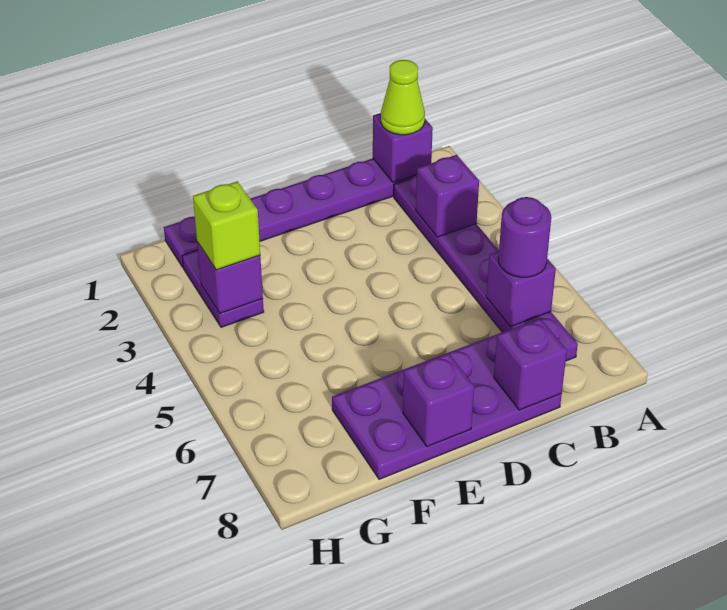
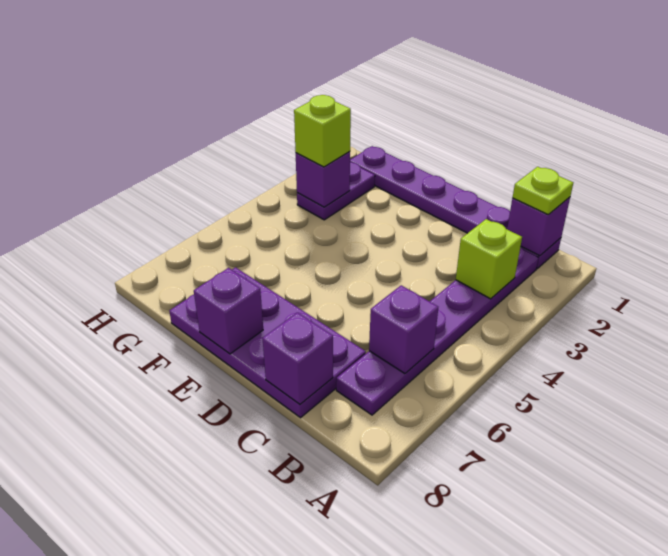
lime 1x1 cone [381,60,425,135] -> lime 1x1 plate [513,167,573,215]
purple 1x1 brick [416,155,479,237] -> lime 1x1 brick [456,219,522,299]
purple 1x1 round brick [498,197,551,277] -> none

